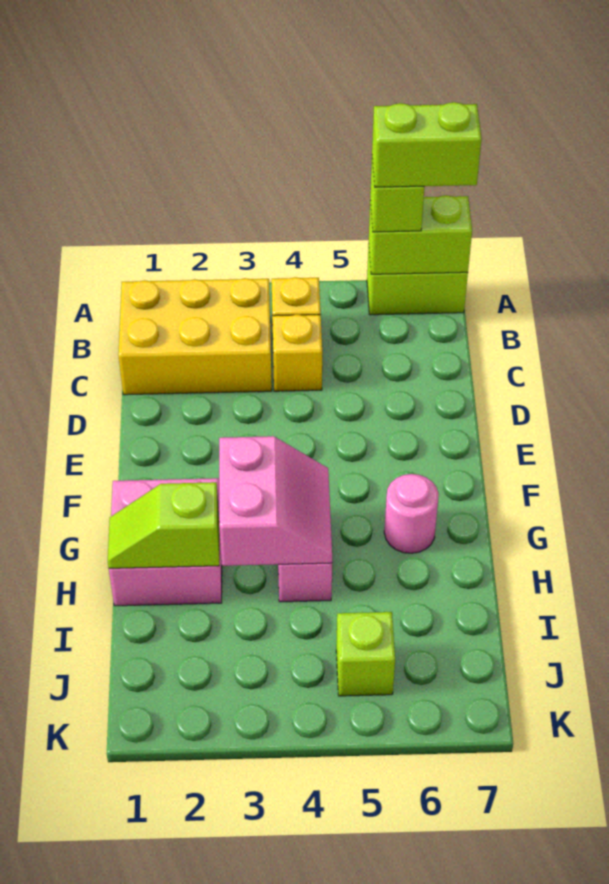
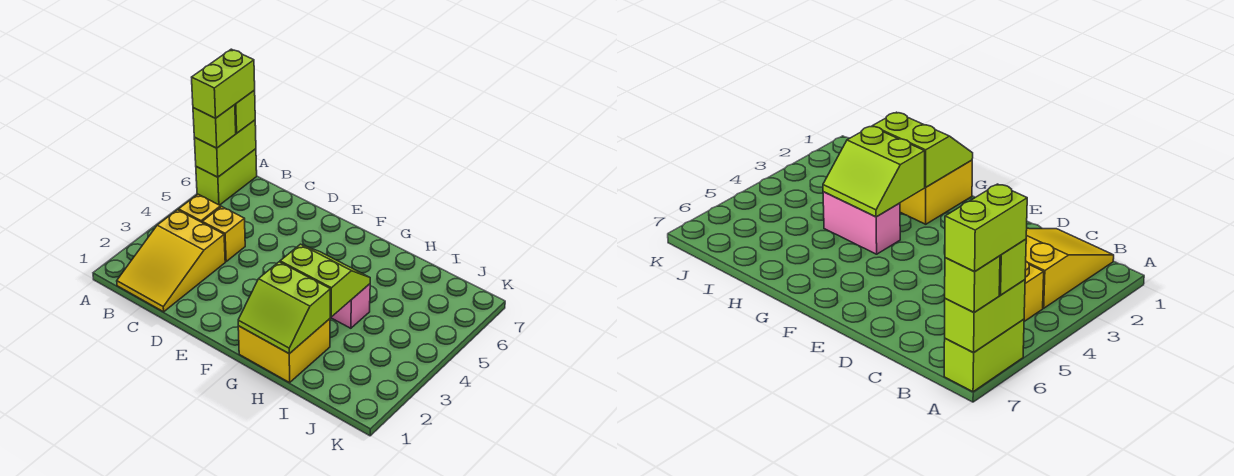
yellow 2x3 brick [118,278,272,395] -> yellow 2x3 slope [117,210,225,312]
pink 2x2 brick [109,478,222,606] -> yellow 2x2 brick [238,319,330,383]
pink 2x2 slope [219,436,332,566] -> lime 2x2 slope [280,244,370,317]
pink 1x1 round brick [384,474,439,553] -> none
lime 1x2 slope [108,482,219,568] -> lime 2x2 slope [238,262,330,354]
lime 1x1 brick [336,612,395,696] -> lime 1x1 brick moved to [235,90,255,133]

